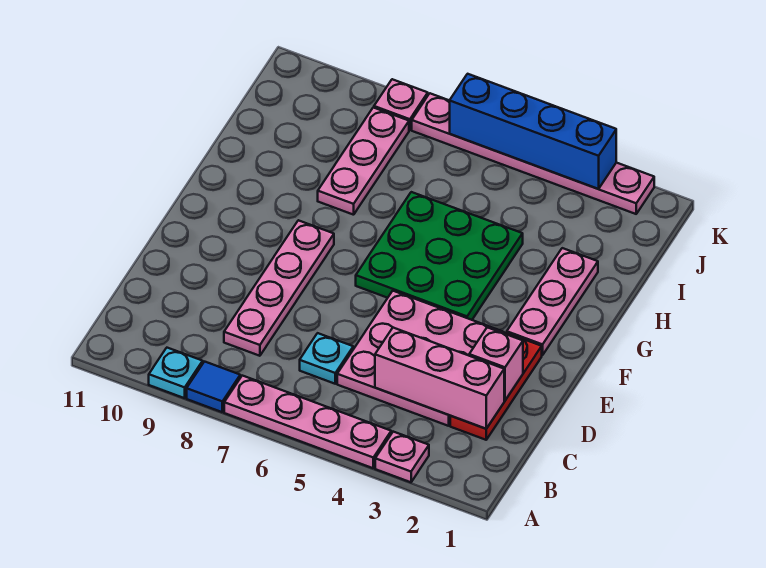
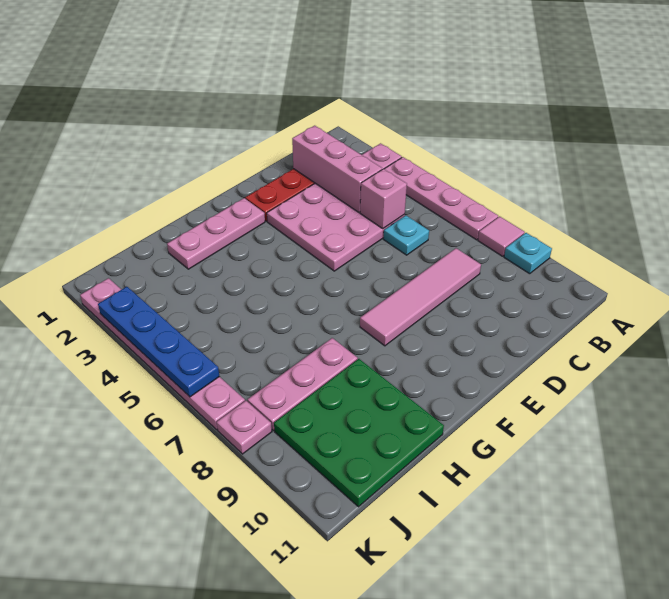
blue 1x1 tile [187,362,240,412] -> pink 1x1 tile [478,216,525,256]
pink 1x4 plate [224,220,334,356] -> pink 1x4 tile [360,248,481,346]
pink 1x1 brick [469,327,523,400] -> pink 1x1 brick moved to [360,169,407,228]
green 3x3 plate [356,192,523,320] -> green 3x3 plate moved to [274,359,444,507]
blue 1x4 brick [450,74,616,189] -> blue 1x4 plate [98,287,219,397]

